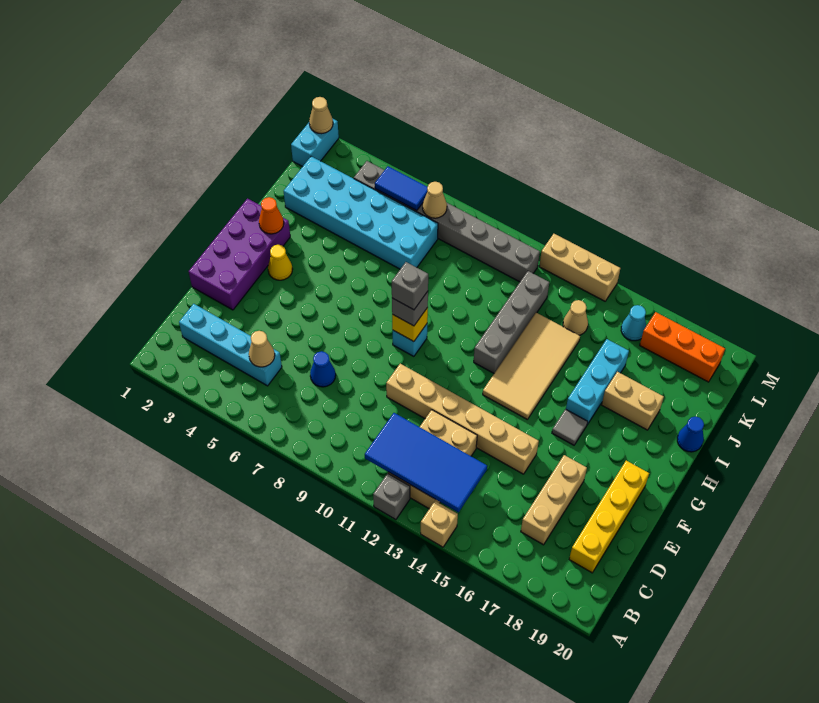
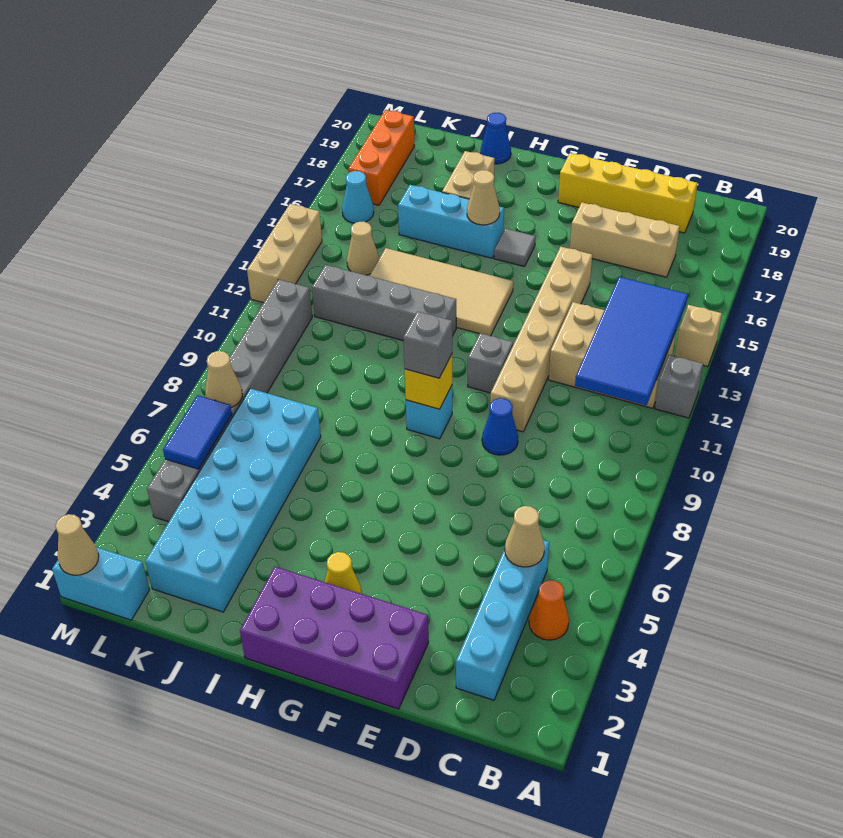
blue 1x1 cone [310,351,336,387] -> blue 1x1 cone moved to [482,398,518,455]
grey 1x1 brick [392,262,428,310] -> grey 1x1 brick moved to [468,333,513,393]
orange 1x1 cone [259,197,284,234] -> orange 1x1 cone moved to [529,580,569,640]
none -> tan 1x1 cone [467,170,500,225]

